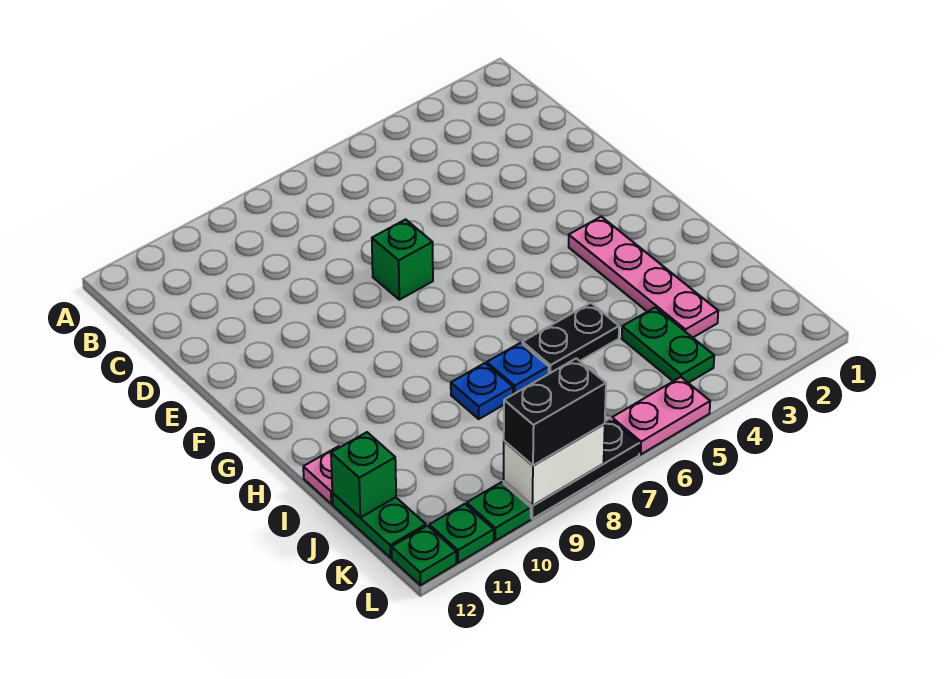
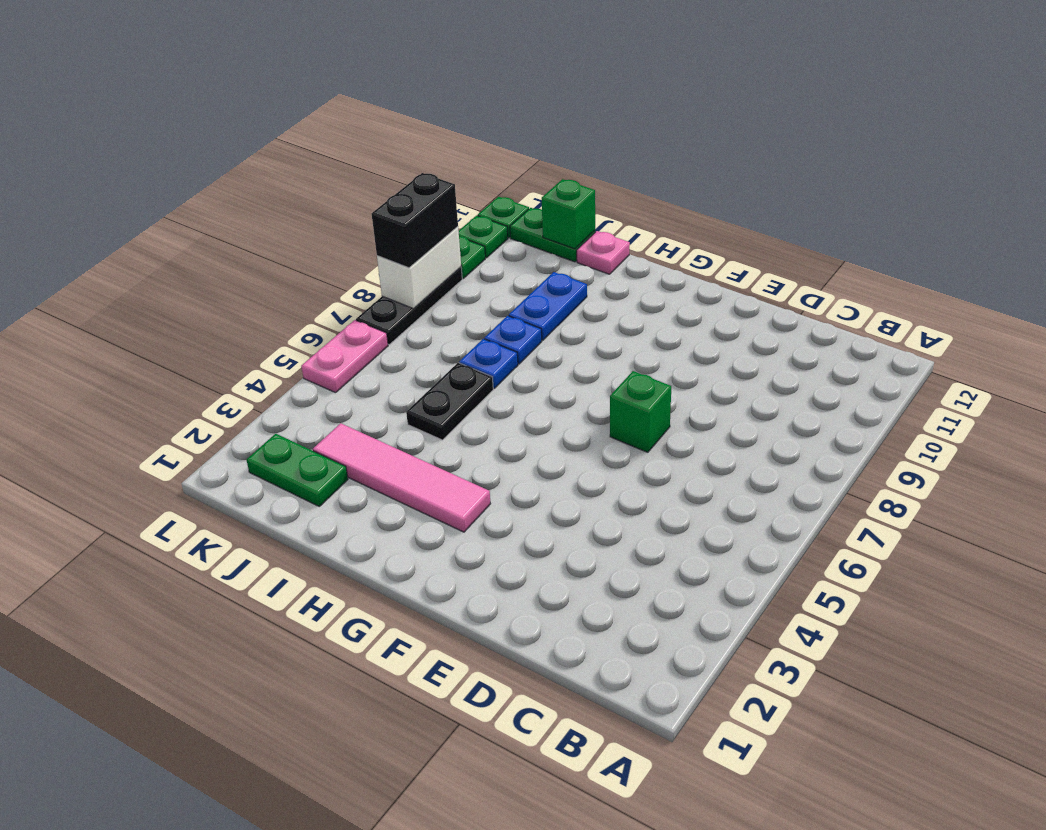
pink 1x4 plate [569,217,718,338] -> pink 1x4 tile [313,423,491,532]
none -> blue 1x2 plate [509,272,587,340]
green 1x2 plate [622,307,714,383] -> green 1x2 plate moved to [246,434,348,506]

